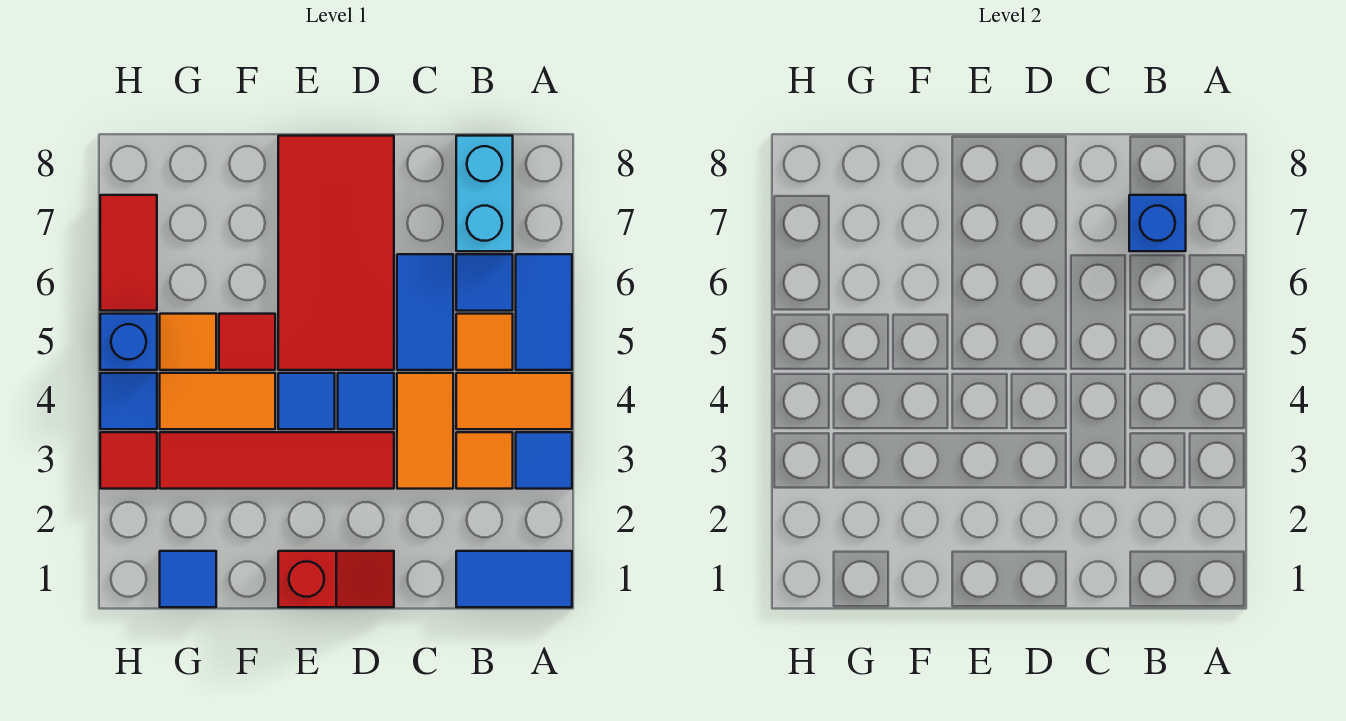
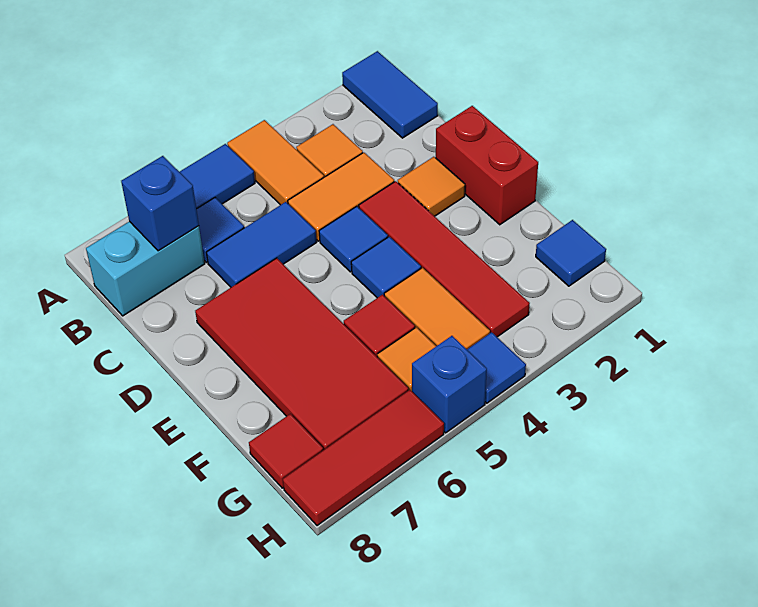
blue 1x1 tile [516,432,572,489] -> none
orange 1x1 tile [456,314,513,370] -> orange 1x1 tile moved to [398,157,465,216]
red 1x2 slope [278,551,394,607] -> red 1x2 brick [436,106,538,225]
red 2x4 tile [278,136,394,370] -> red 2x4 tile turned to [195,258,408,450]
red 1x1 tile [100,432,157,489] -> red 1x1 tile moved to [249,414,323,488]
red 1x2 tile [100,195,157,311] -> red 1x3 tile [283,390,444,526]

